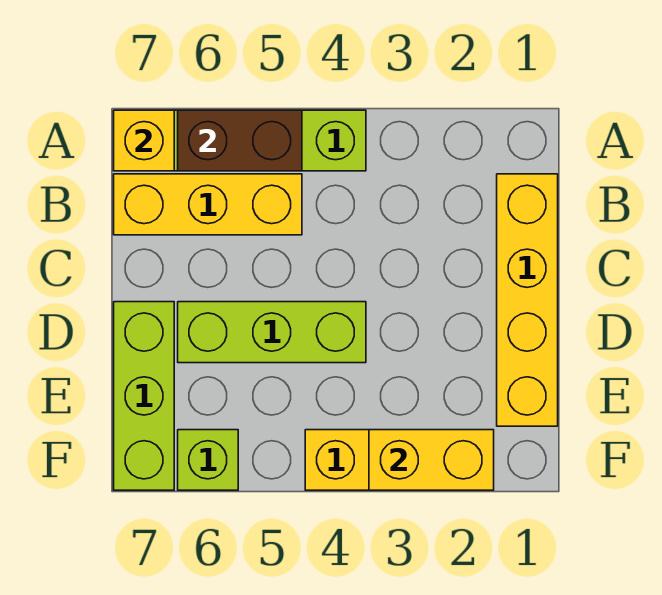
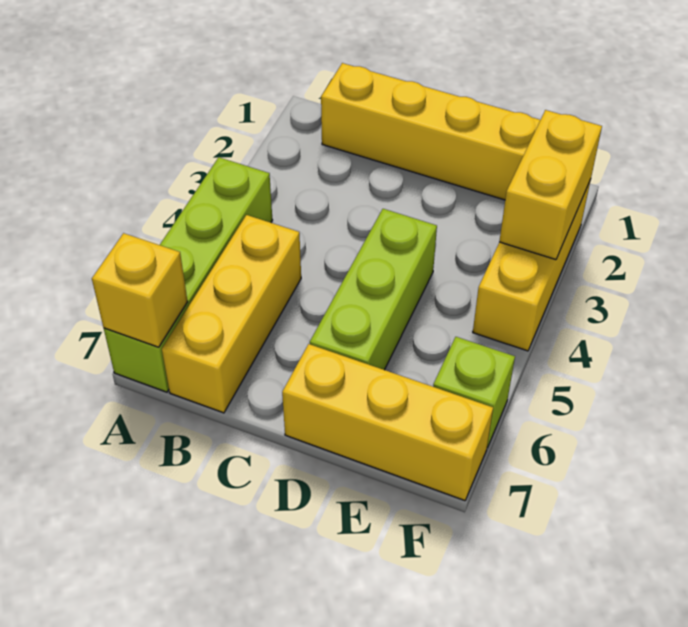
brown 1x2 brick [178,110,302,171] -> none
lime 1x3 brick [114,302,174,490] -> yellow 1x3 brick [282,344,493,501]

